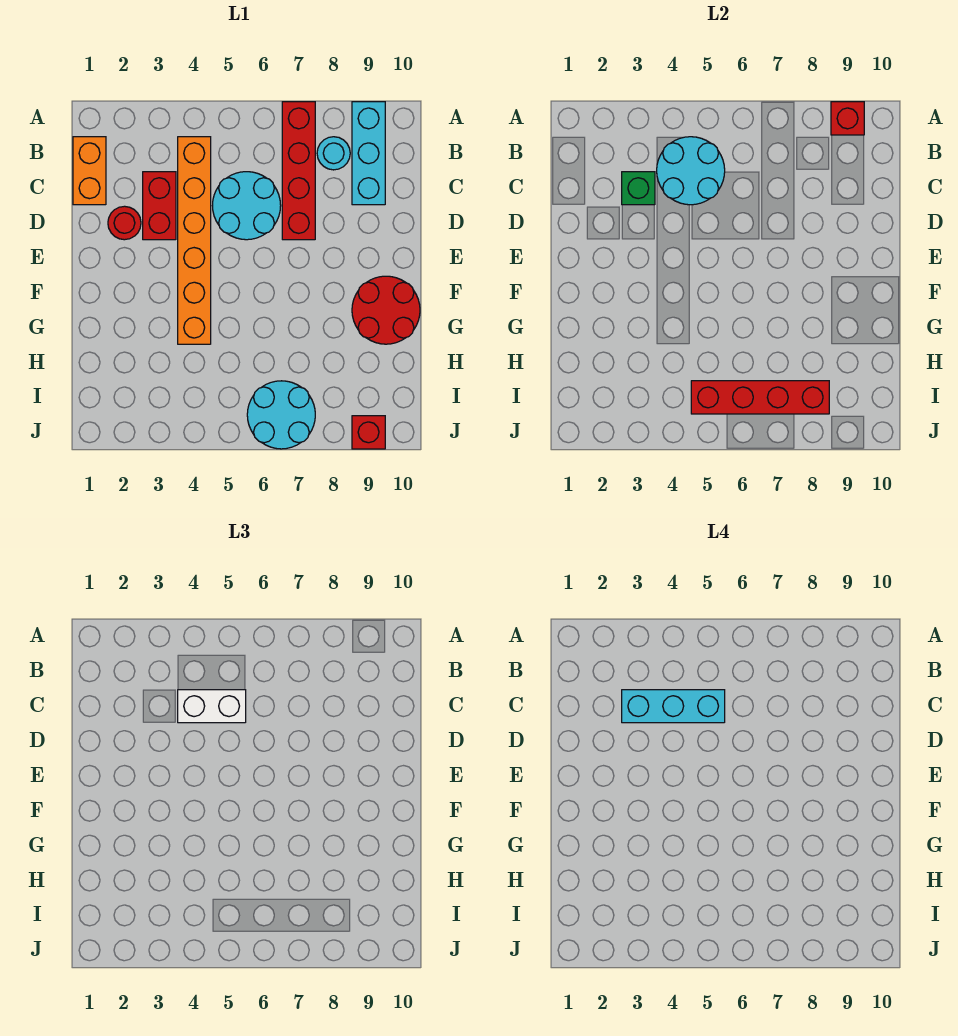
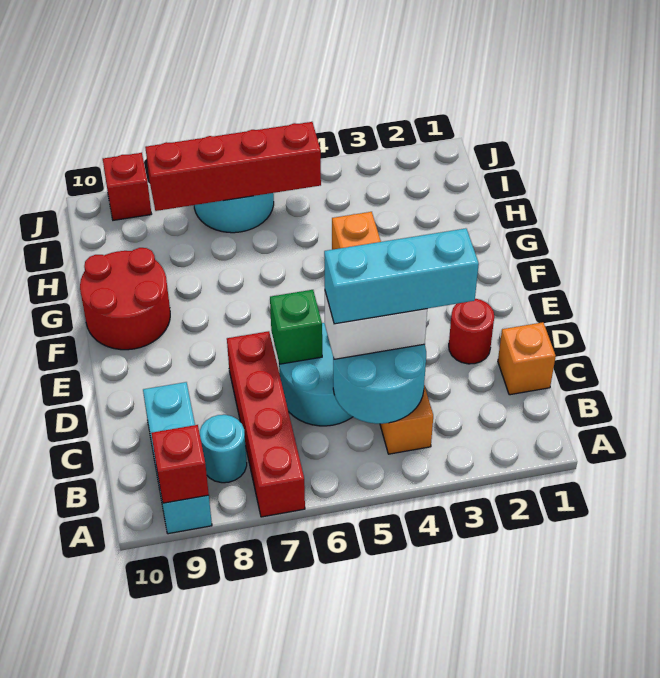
orange 1x2 brick [73,137,106,205] -> orange 1x1 brick [498,322,556,395]
red 1x2 brick [143,172,176,240] -> none
green 1x1 brick [622,172,655,205] -> green 1x1 brick moved to [270,290,322,364]

